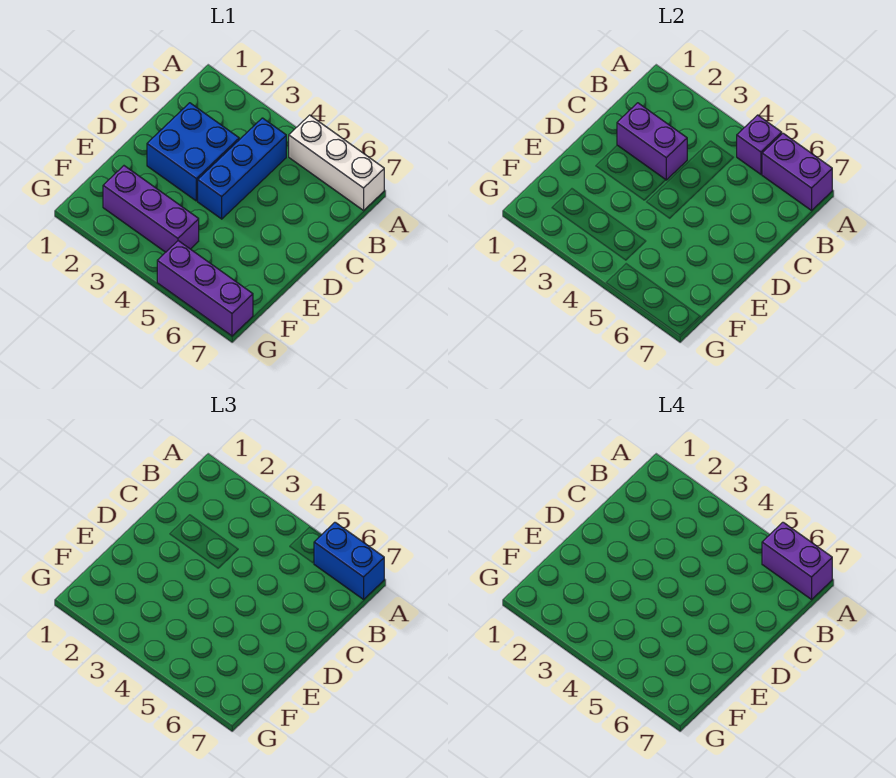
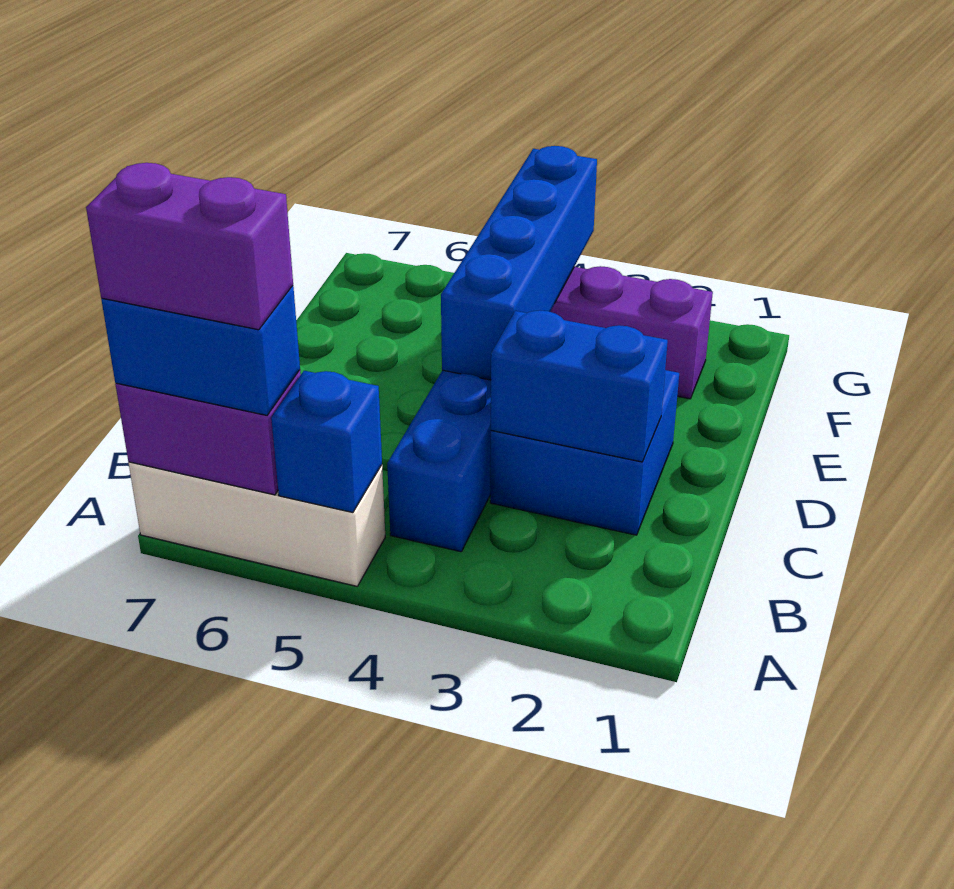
purple 1x1 brick [737,115,782,174] -> blue 1x1 brick [271,371,382,512]
purple 1x2 brick [617,103,687,180] -> blue 1x2 brick [491,310,668,462]
none -> blue 1x4 brick [441,146,597,380]
purple 1x3 brick [157,241,253,336] -> none

